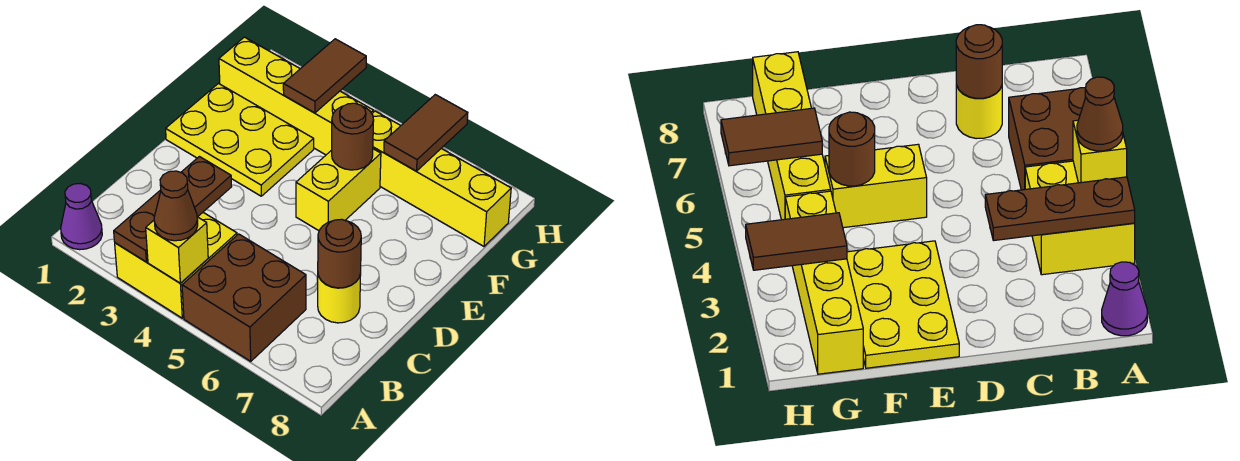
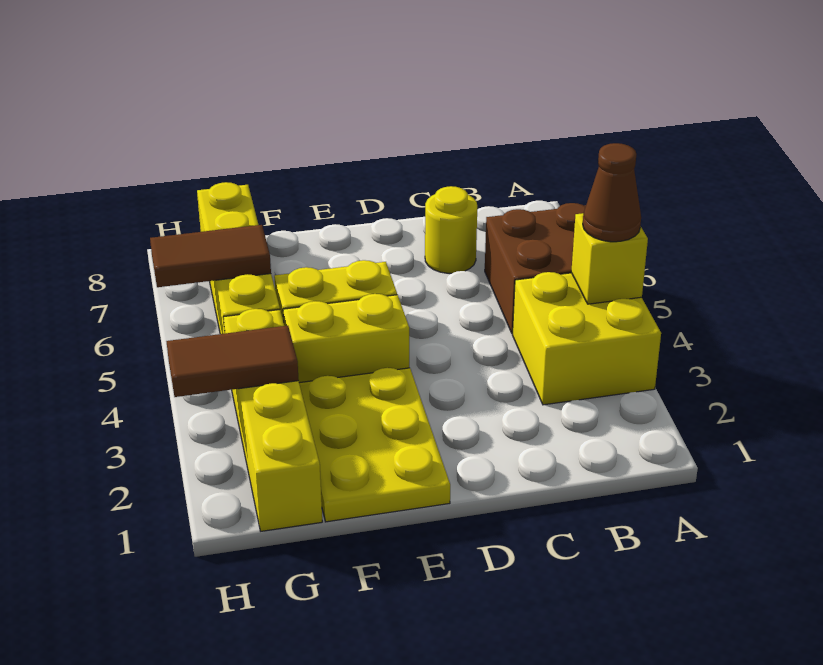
purple 1x1 cone [61,183,102,250] -> none
brown 1x3 plate [114,157,232,262] -> none
brown 1x1 round brick [318,219,361,288] -> none
none -> yellow 1x2 brick [283,294,409,383]
brown 1x1 round brick [332,103,374,170] -> none

